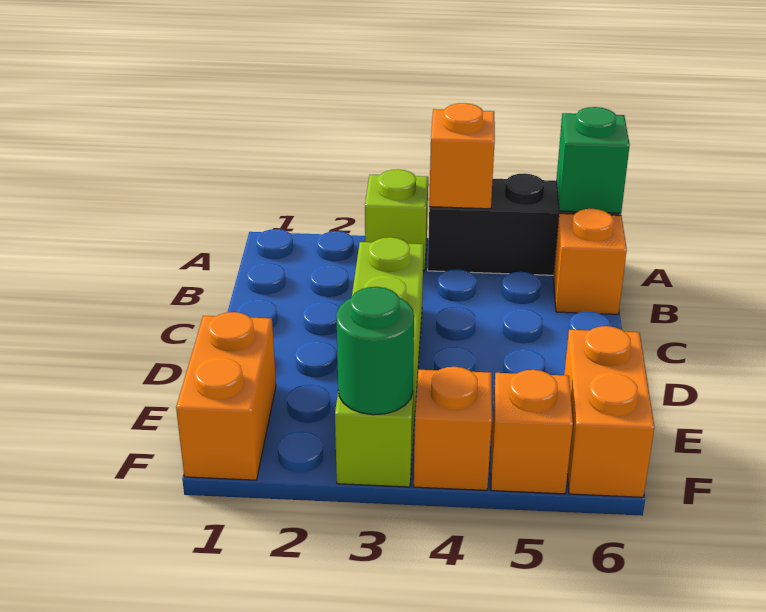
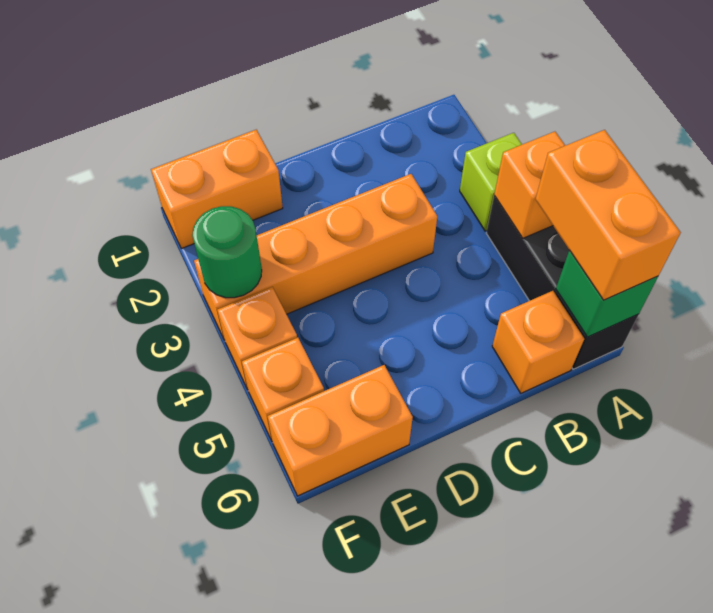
none -> orange 1x2 brick [535,130,681,300]
lime 1x4 brick [335,237,424,487] -> orange 1x4 brick [194,174,437,340]

